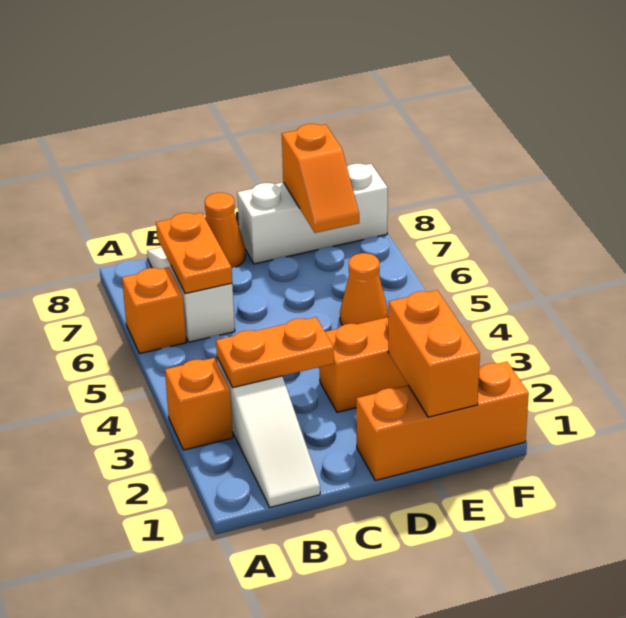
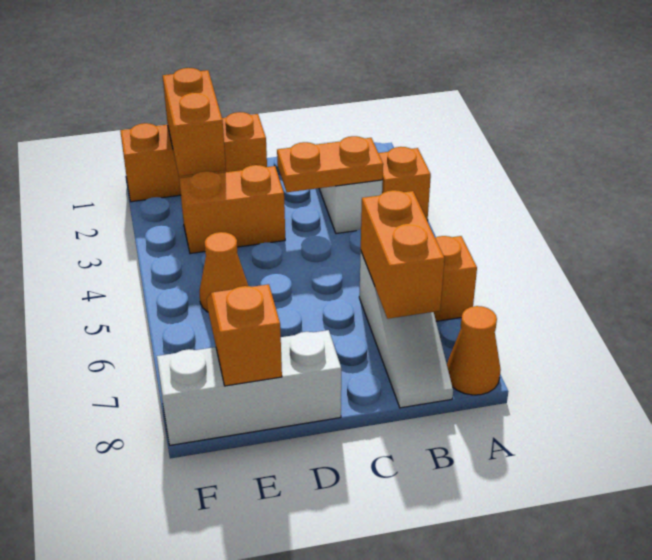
orange 1x2 plate [156,213,232,294] -> orange 1x2 brick [361,190,445,319]
orange 1x1 cone [205,193,246,268] -> orange 1x1 cone moved to [447,306,501,395]

